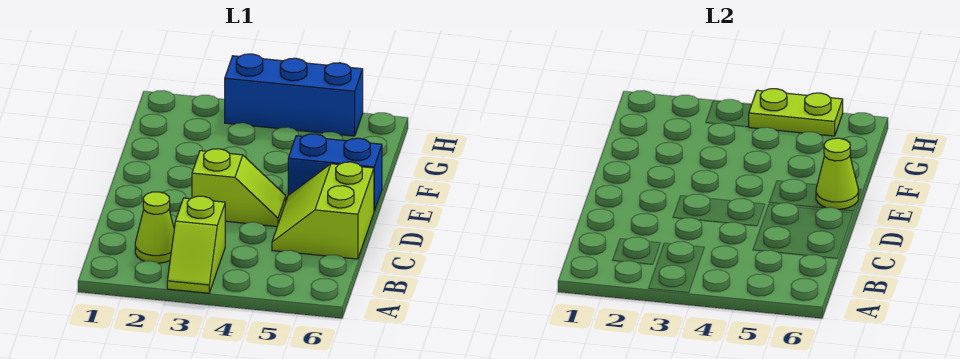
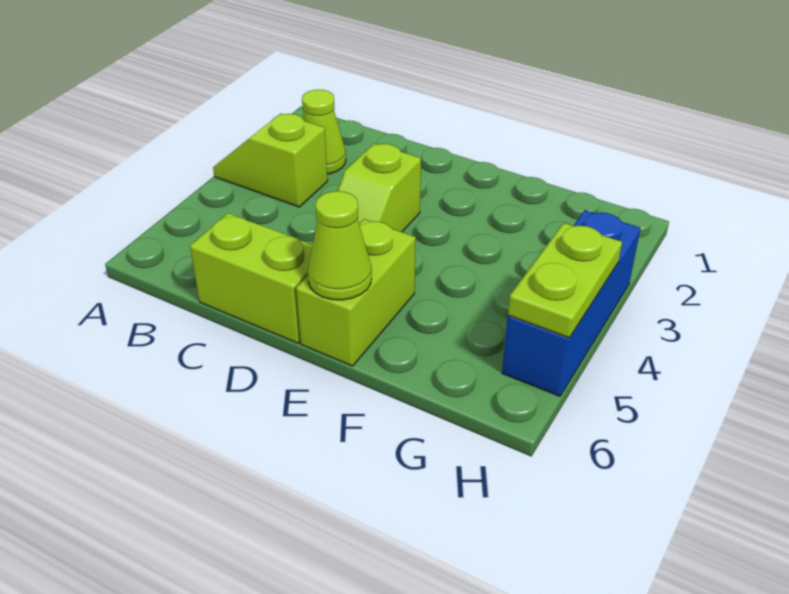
blue 1x2 brick [288,134,382,211] -> lime 1x2 brick [296,219,416,366]

